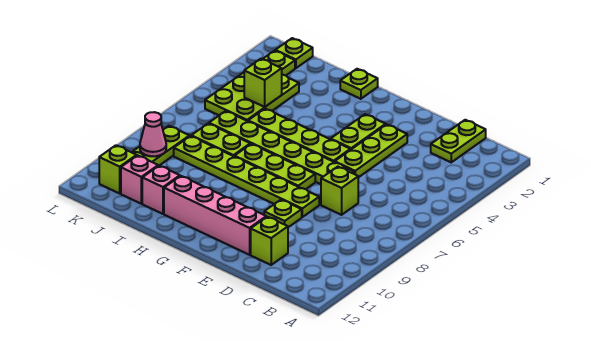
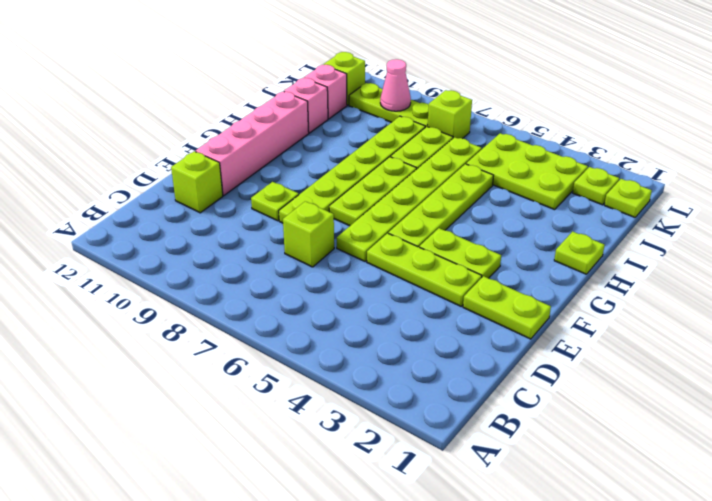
lime 1x2 plate [431,120,486,162] -> lime 1x2 plate moved to [463,276,551,339]
lime 1x1 brick [244,59,282,107] -> lime 1x1 brick moved to [428,90,472,139]

